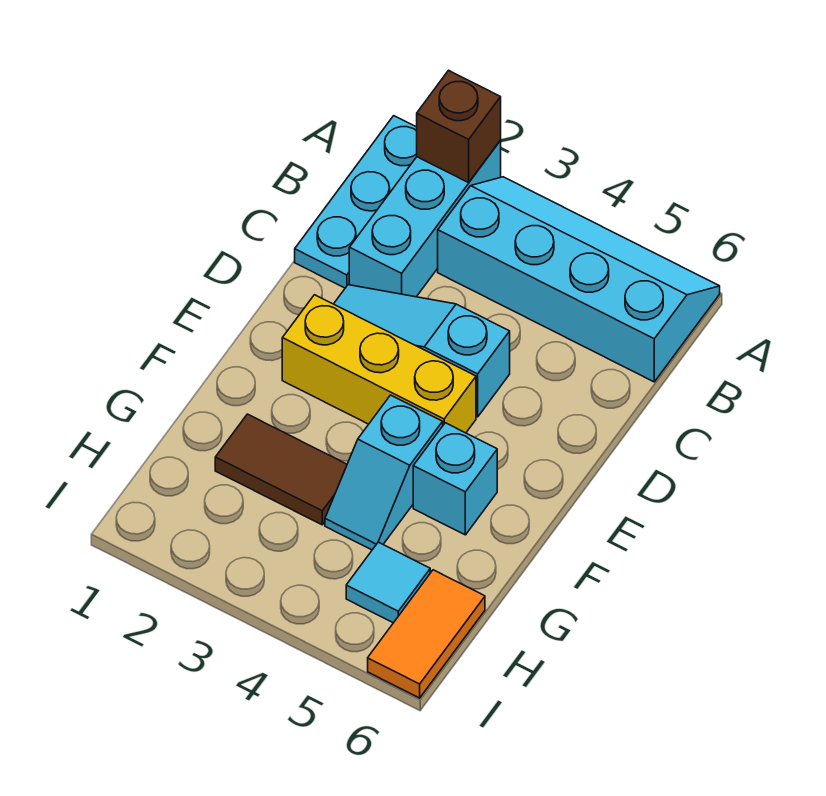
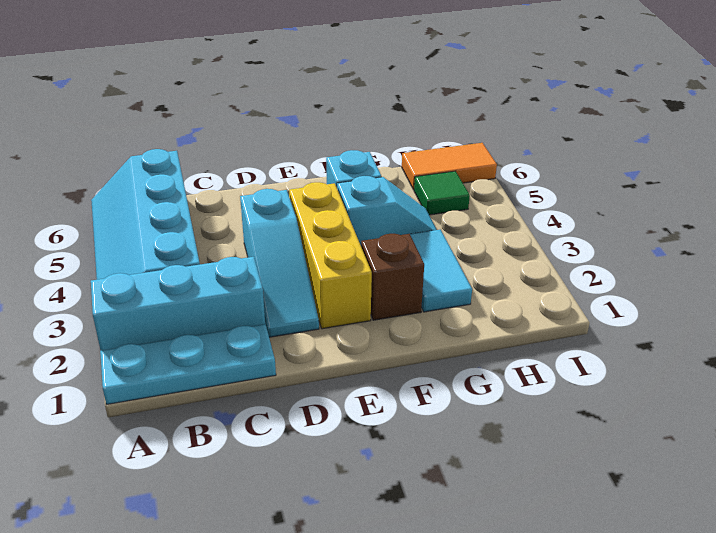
brown 1x1 brick [417,70,501,183] -> brown 1x1 brick moved to [361,234,424,320]
brown 1x2 tile [215,414,347,525] -> cyan 1x2 tile [410,230,472,312]
cyan 1x1 tile [346,542,430,623] -> green 1x1 tile [414,171,470,215]

